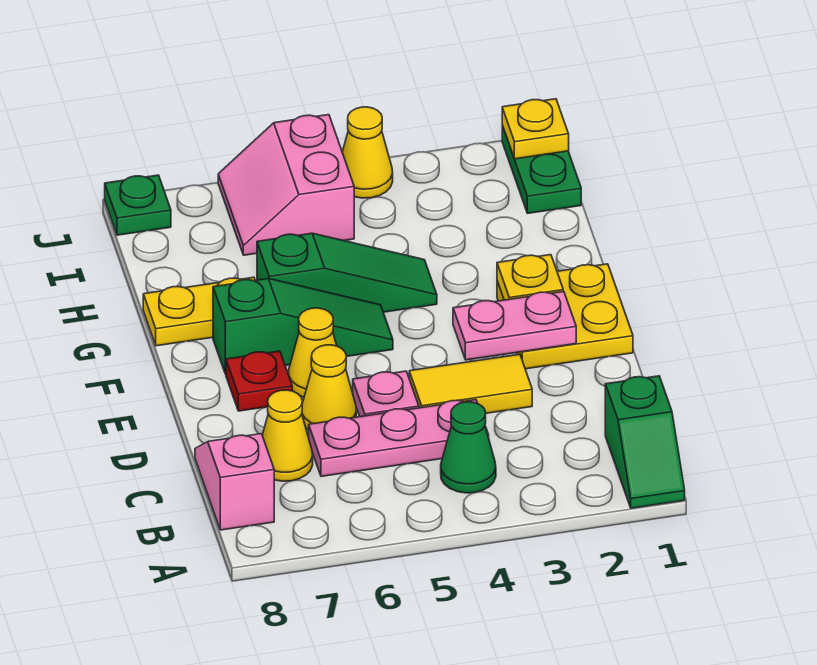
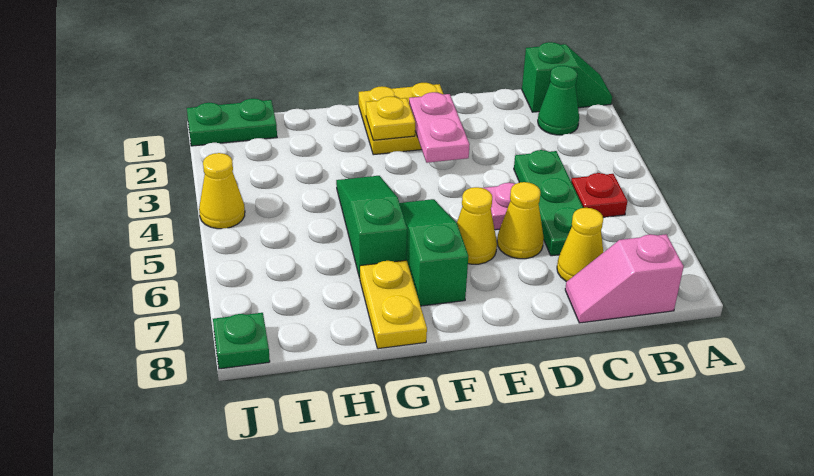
green 1x1 cone [441,402,496,493] -> green 1x1 cone moved to [538,66,579,135]
pink 1x3 plate [309,400,489,476] -> green 1x3 plate [514,150,583,256]
yellow 1x2 tile [409,354,532,413] -> none
red 1x1 plate [226,351,292,411] -> red 1x1 plate moved to [571,173,627,217]
pink 2x2 slope [218,115,354,255] -> none
yellow 1x1 plate [502,99,569,159] -> none

